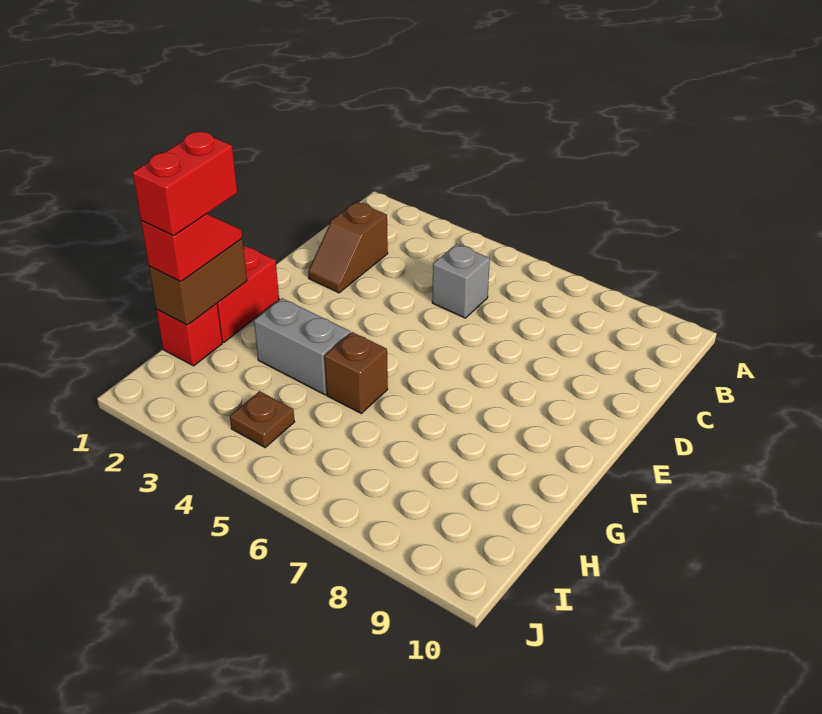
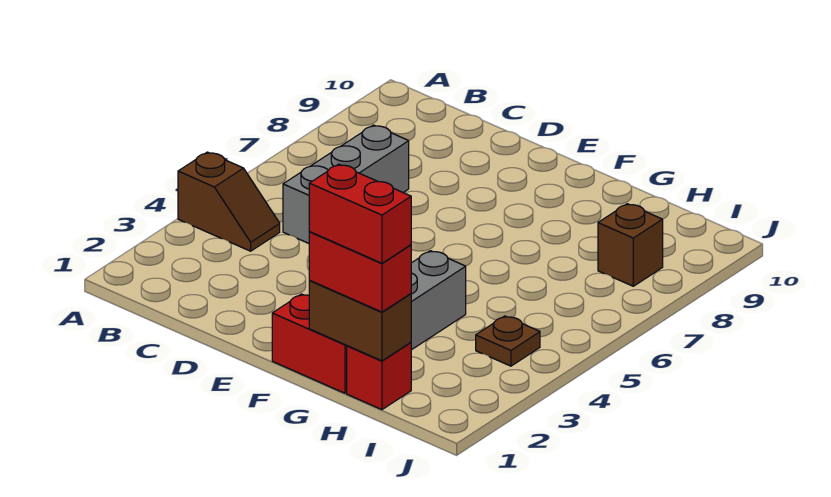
brown 1x2 slope [308,202,388,293] -> brown 1x2 slope moved to [178,152,280,251]
grey 1x1 brick [432,244,490,318] -> grey 1x3 brick [283,125,409,243]
red 1x2 slope [141,214,242,282] -> red 1x2 brick [309,232,411,312]
brown 1x1 brick [325,332,388,413] -> brown 1x1 brick moved to [598,204,663,286]

